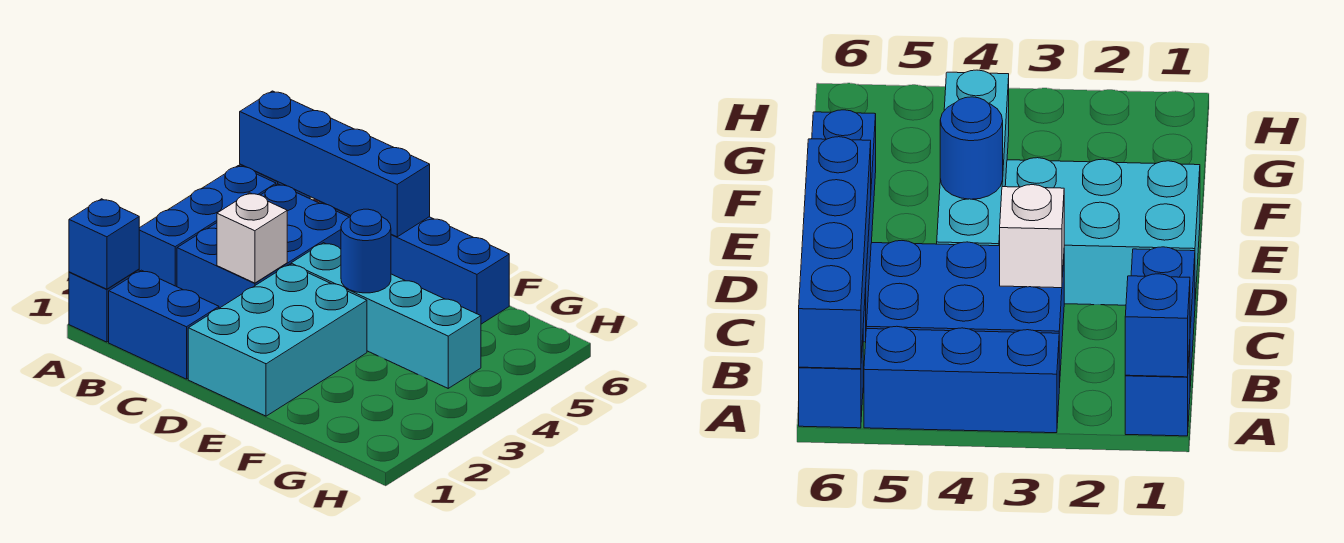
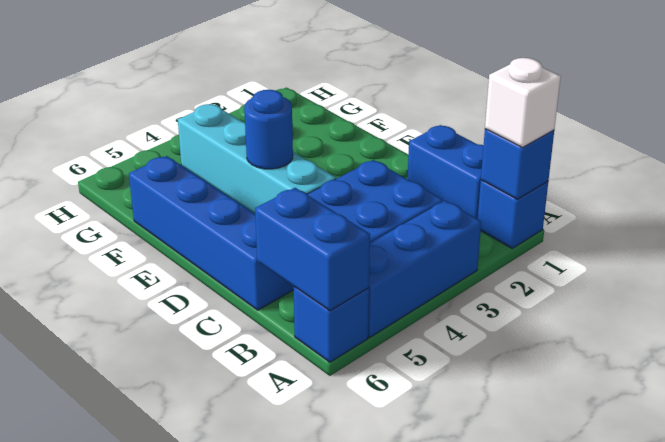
blue 1x4 brick [240,91,430,237] -> blue 1x2 brick [255,188,370,311]
white 1x1 brick [217,193,287,283] -> white 1x1 brick moved to [485,58,561,147]
cyan 2x3 brick [188,264,367,416] -> none

